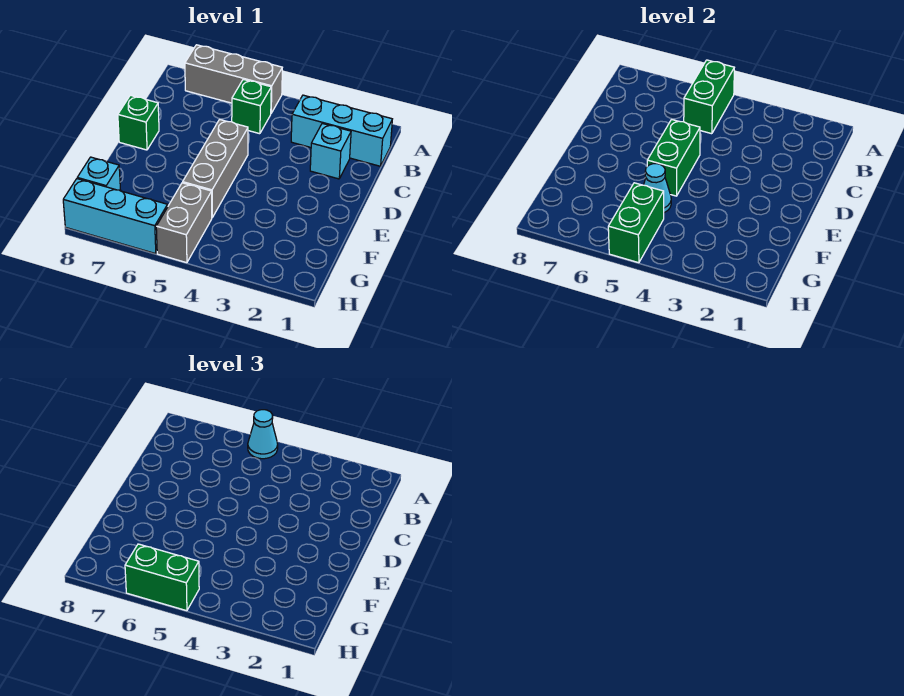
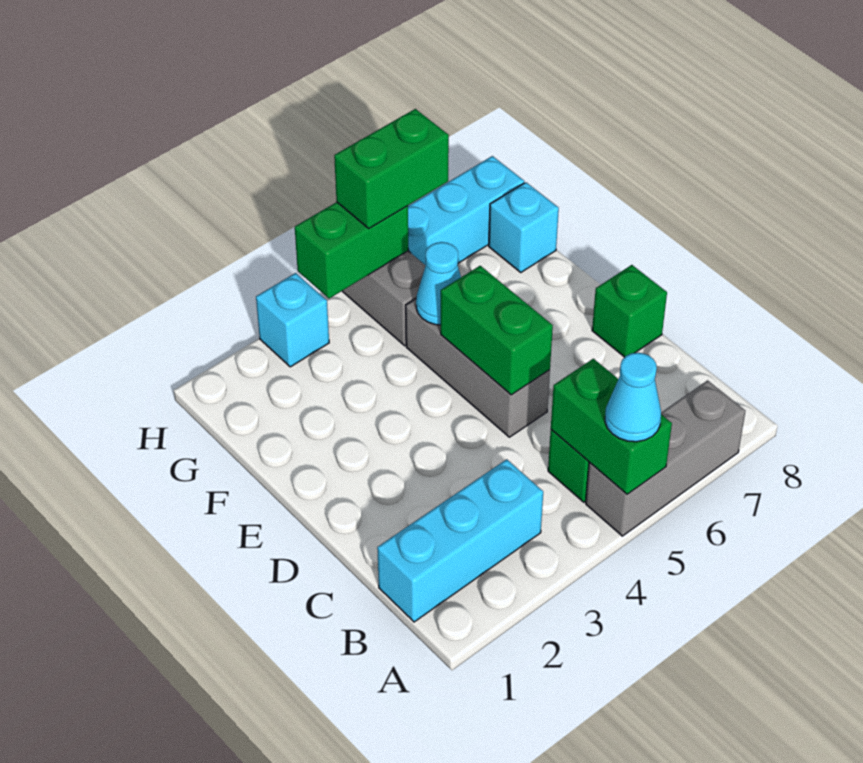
cyan 1x1 brick [310,124,351,179] -> cyan 1x1 brick moved to [256,273,329,367]
green 1x2 brick [608,183,664,263] -> green 1x2 brick turned to [295,202,408,299]

